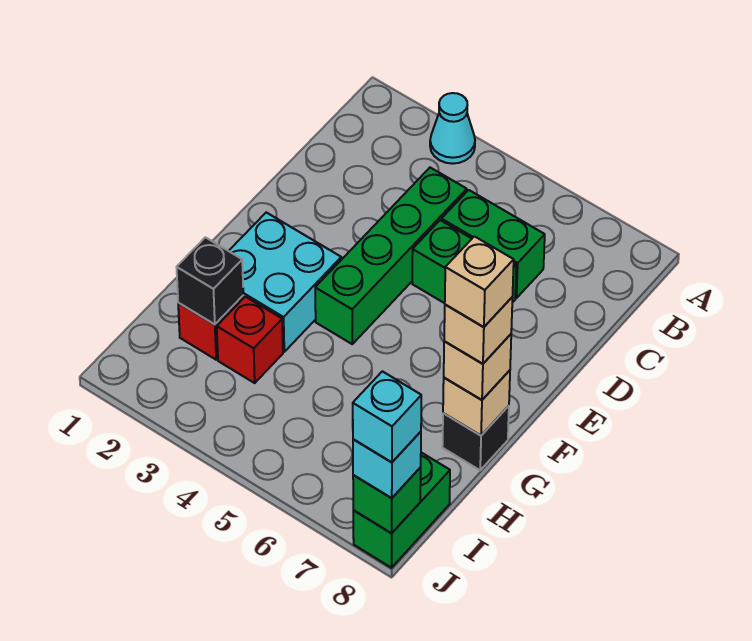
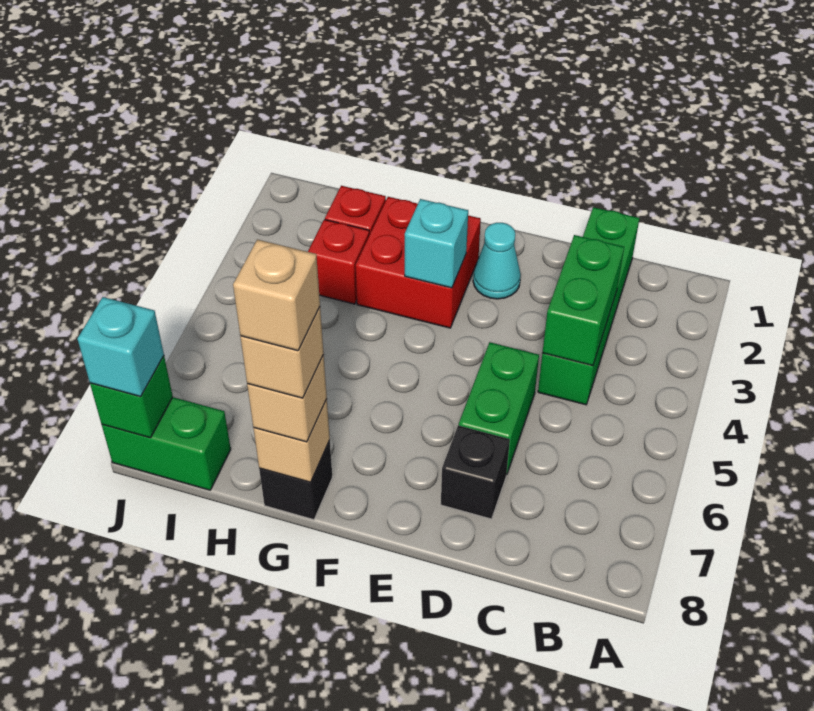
cyan 1x1 cone [430,93,475,164] -> cyan 1x1 cone moved to [473,223,521,299]
green 1x4 brick [315,168,467,344] -> green 1x4 brick turned to [538,207,639,405]
green 1x2 brick [441,190,545,298] -> green 1x2 brick moved to [543,235,624,366]
cyan 2x2 brick [229,212,341,352] -> red 2x2 brick [356,197,481,328]
black 1x1 brick [177,237,243,325] -> black 1x1 brick moved to [441,425,510,519]
cyan 1x1 brick [353,371,421,462] -> cyan 1x1 brick moved to [405,199,468,288]

